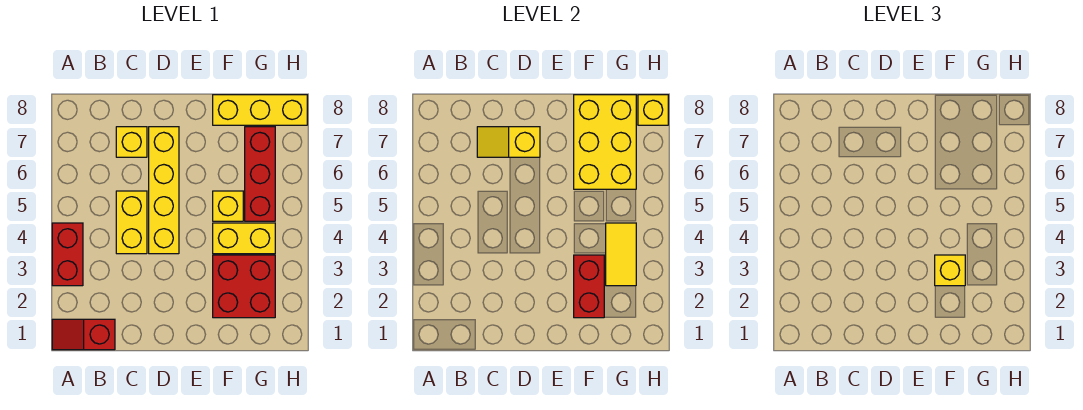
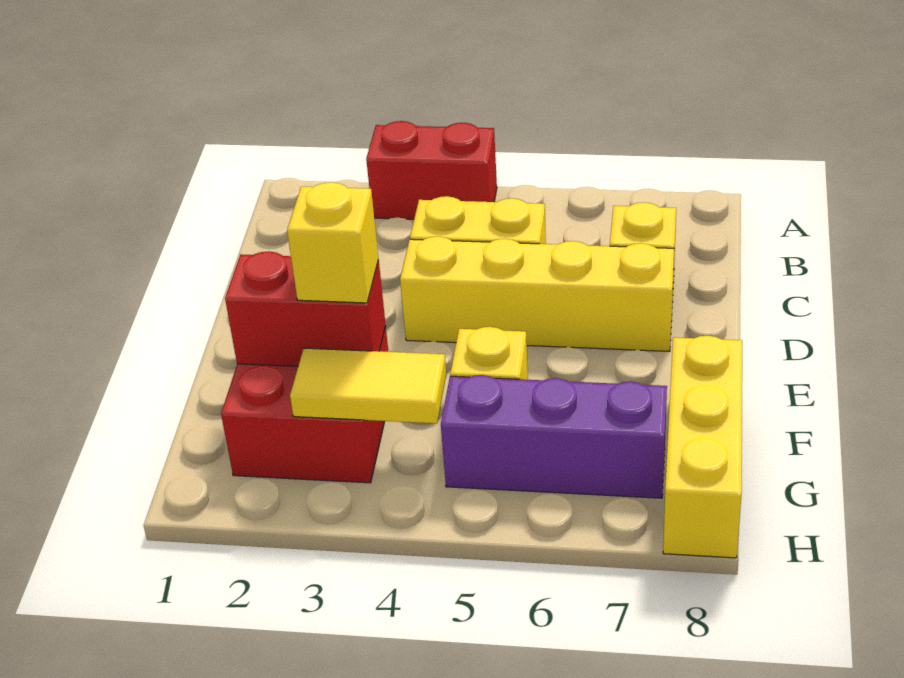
red 1x2 slope [52,319,115,350] -> none
yellow 1x2 slope [477,127,540,157] -> none
yellow 1x2 brick [213,223,275,254] -> none
yellow 2x3 brick [574,95,636,189] -> none
red 1x3 brick [245,127,275,221] -> purple 1x3 brick [441,375,667,498]
yellow 1x1 brick [638,95,668,125] -> none

